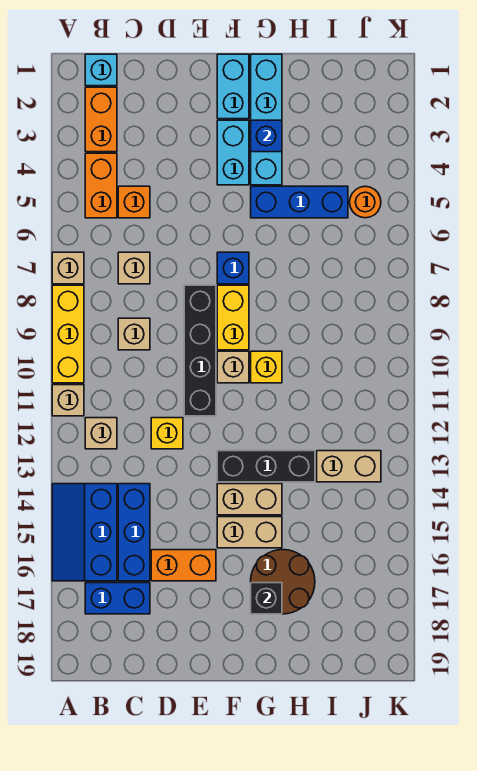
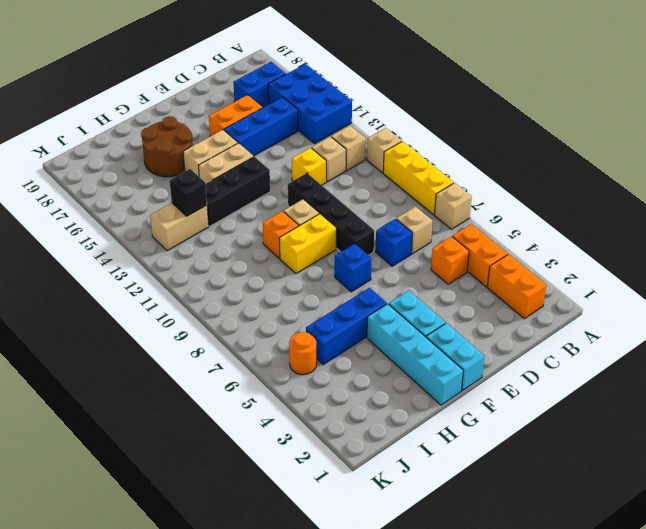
blue 2x3 slope [52,484,117,581] -> blue 2x3 brick [268,64,352,144]
cyan 1x1 brick [85,54,117,86] -> none
tan 1x1 brick [118,318,150,350] -> tan 1x1 brick moved to [312,137,346,182]
blue 1x3 brick [118,484,150,581] -> blue 1x3 brick turned to [224,97,298,156]
yellow 1x2 brick [217,285,249,350] -> yellow 1x2 brick turned to [279,214,336,274]
blue 1x1 brick [251,120,282,152] -> blue 1x1 brick moved to [376,219,412,266]
yellow 1x1 brick [251,351,282,383] -> orange 1x1 brick [263,211,299,258]
black 1x1 brick [251,583,282,614] -> black 1x1 brick moved to [170,169,207,216]

